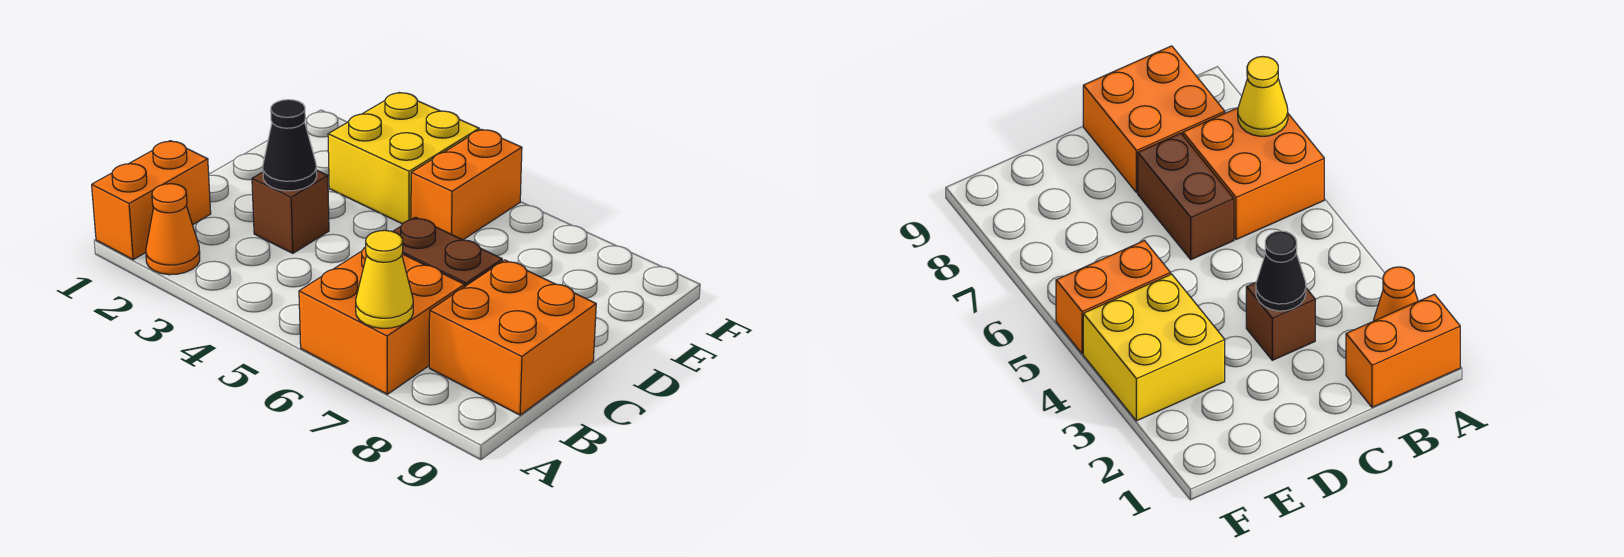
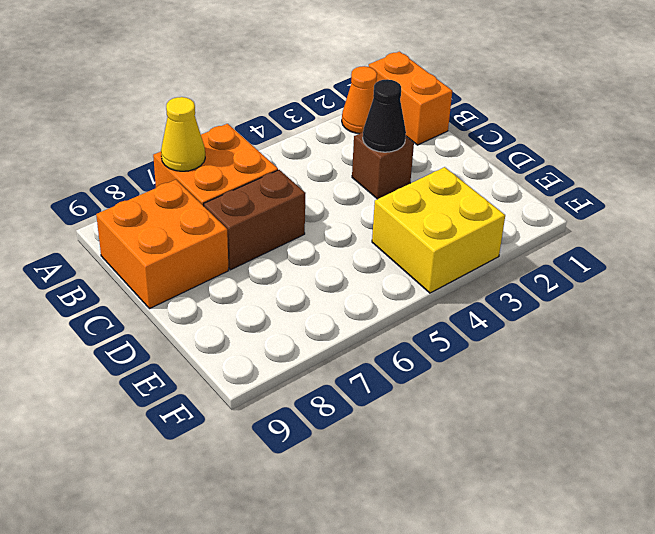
orange 1x2 brick [411,129,522,240] -> none

